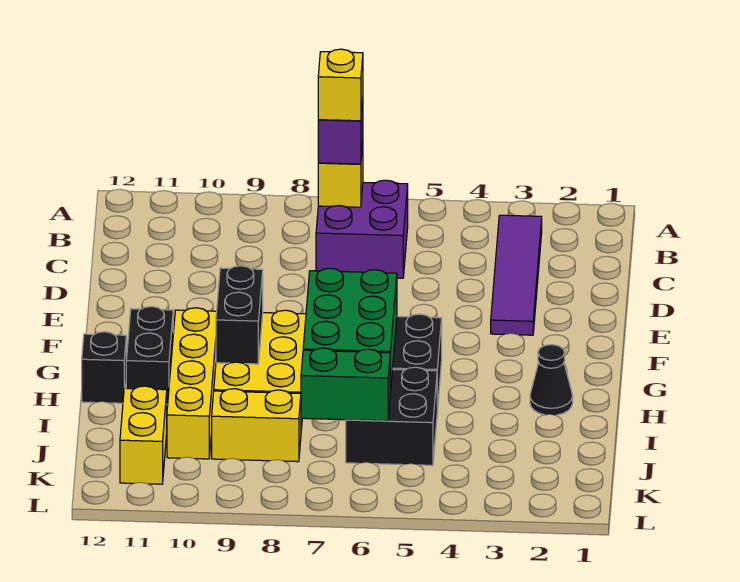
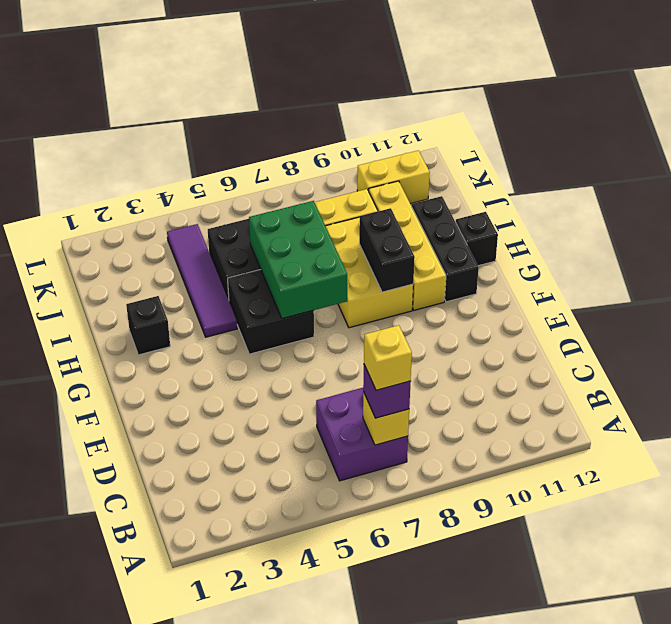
purple 1x4 tile [491,215,542,335] -> purple 1x4 tile moved to [167,224,237,337]
black 1x2 brick [126,307,173,405] -> black 1x3 brick [412,196,479,302]
black 1x1 cone [530,345,573,415] -> black 1x1 brick [126,296,170,355]
green 1x2 brick [301,348,390,421] -> none
yellow 1x2 brick [120,386,167,484] -> yellow 1x2 brick turned to [357,151,430,204]

